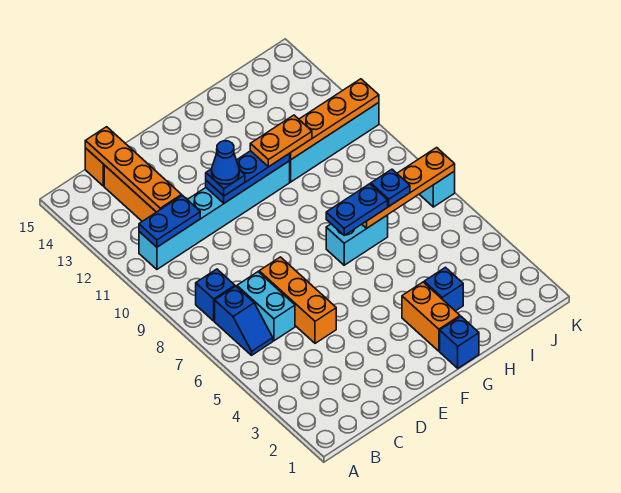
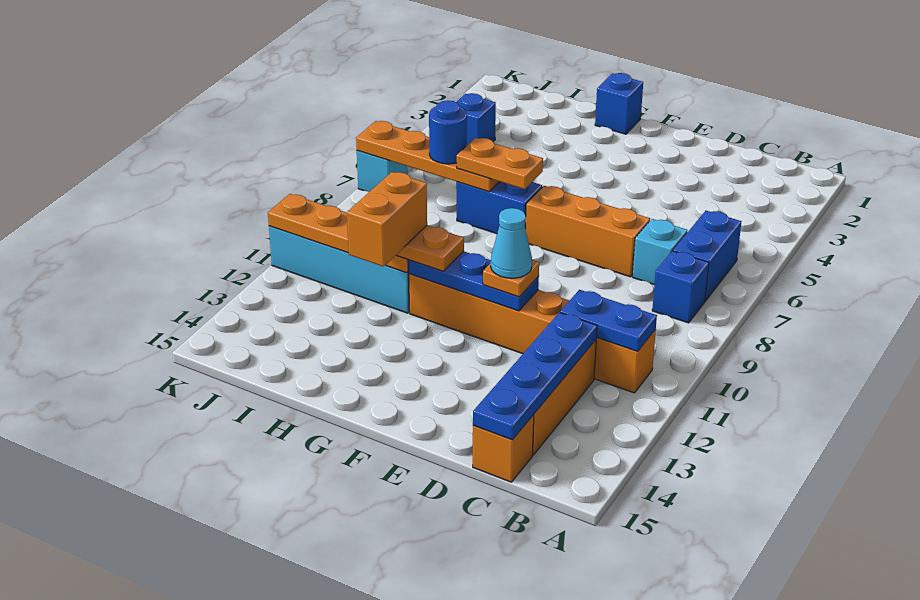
blue 1x2 slope [215,286,273,355] -> blue 1x2 brick [673,211,741,301]
cyan 1x6 brick [139,161,290,269] -> orange 1x6 brick [409,274,656,393]
cyan 1x2 brick [237,272,295,341] -> cyan 1x1 brick [633,219,687,284]
orange 1x4 plate [85,127,182,212] -> blue 1x4 plate [473,312,597,440]
orange 1x3 brick [259,257,336,343] -> orange 1x3 brick turned to [526,186,650,277]
blue 1x1 plate [206,169,245,196] -> orange 1x1 plate [483,260,539,297]
blue 1x1 cone [212,141,239,184] -> cyan 1x1 cone [491,208,532,278]
orange 1x2 brick [402,282,460,351] -> orange 1x2 brick moved to [347,172,427,267]
cyan 1x2 brick [326,215,388,265] -> blue 1x2 brick [457,182,542,234]
blue 1x2 plate [326,184,388,235] -> orange 1x2 plate [457,138,543,189]
blue 1x1 brick [424,267,463,311] -> blue 1x1 brick moved to [456,93,496,145]
blue 1x1 plate [371,169,410,206] -> blue 1x1 round brick [429,100,467,164]

